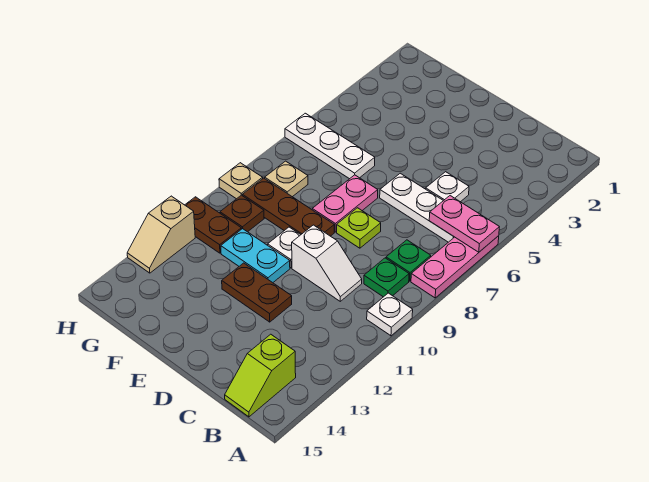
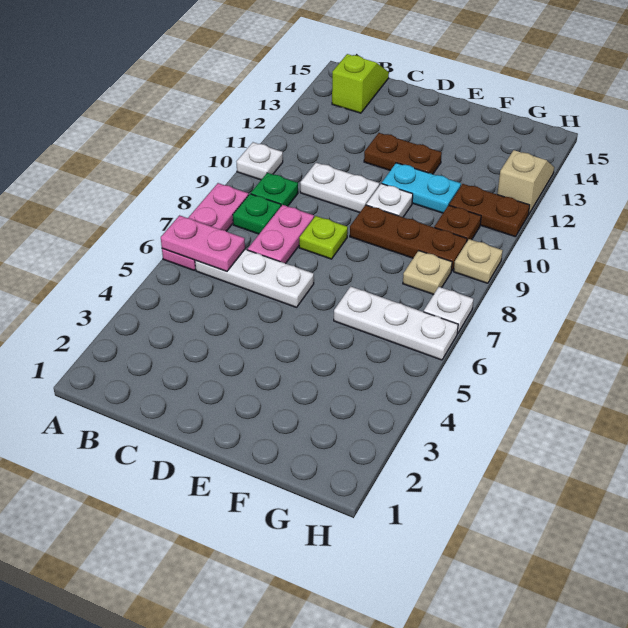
white 1x1 plate [426,172,469,202] -> white 1x1 plate moved to [424,287,474,334]
white 1x2 slope [292,225,362,301] -> white 1x2 plate [300,163,379,213]
pink 1x2 plate [312,175,378,232] -> pink 1x2 plate moved to [248,205,314,264]

